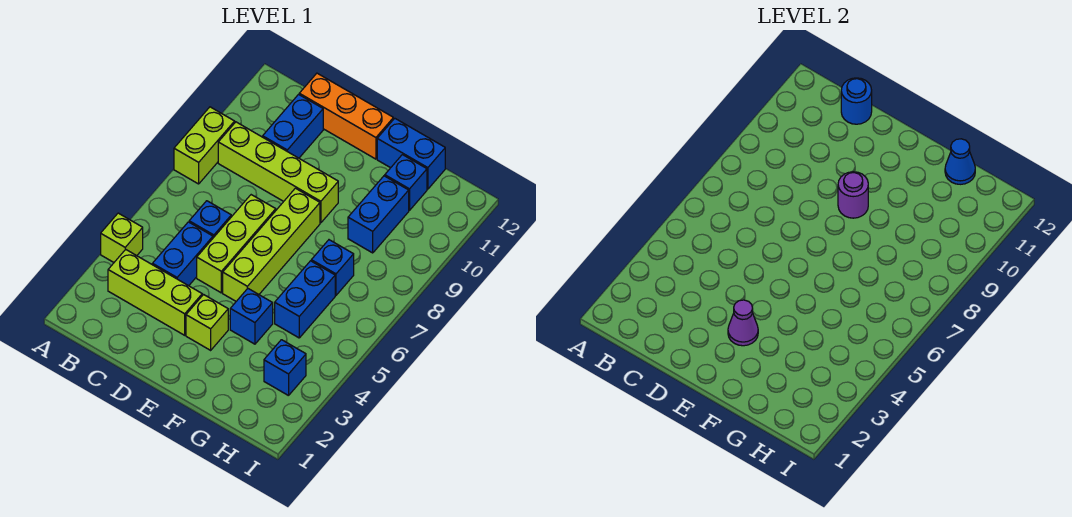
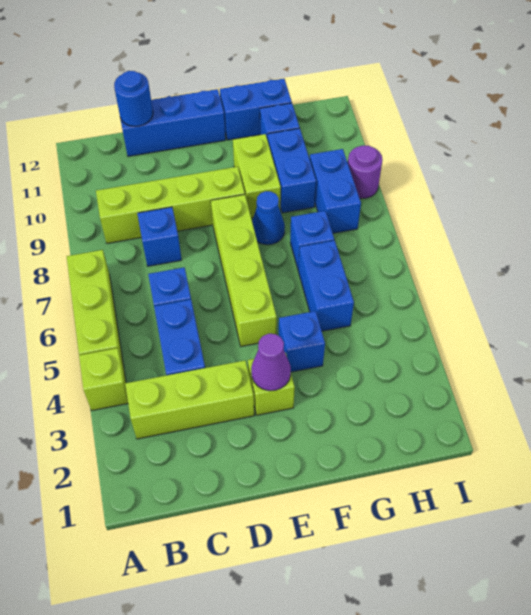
lime 1x2 brick [174,107,235,184] -> lime 1x2 brick moved to [233,134,281,218]
blue 1x2 brick [263,94,323,158] -> blue 1x2 brick moved to [310,149,361,233]
orange 1x3 brick [299,73,393,159] -> blue 1x3 brick [120,89,226,156]
lime 1x3 brick [197,195,276,293] -> lime 1x3 brick moved to [67,250,124,367]
purple 1x1 round brick [838,172,868,218] -> purple 1x1 round brick moved to [348,145,383,199]
blue 1x1 cone [945,139,975,184] -> blue 1x1 cone moved to [252,191,285,245]
blue 1x1 brick [264,340,306,396] -> blue 1x1 brick moved to [137,207,182,266]

